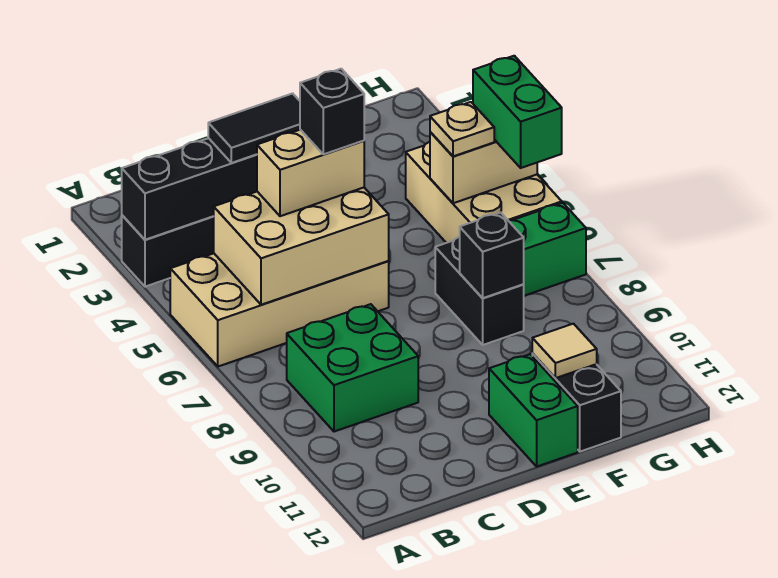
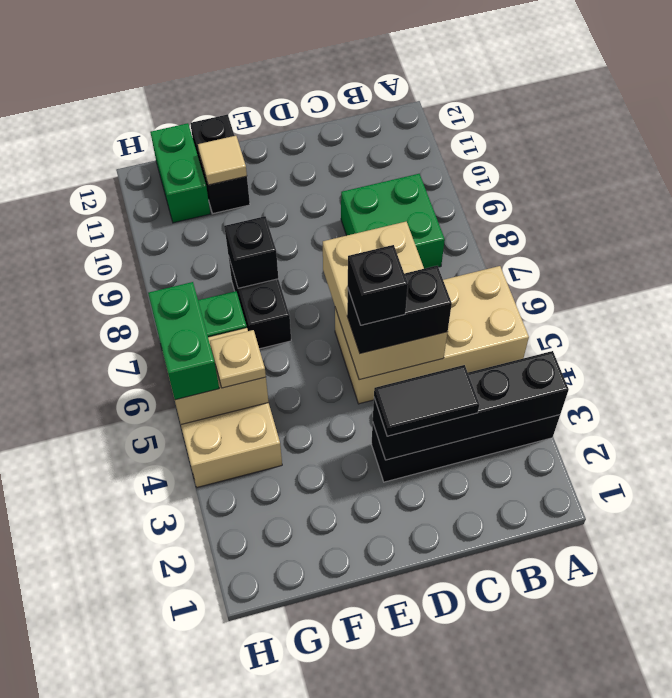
tan 2x3 brick [213,188,389,305] -> tan 2x3 brick turned to [323,221,448,380]
tan 1x2 brick [257,130,364,216] -> black 1x2 brick [347,266,452,353]
green 1x2 brick [489,354,578,466] -> green 1x2 brick moved to [150,123,210,223]

